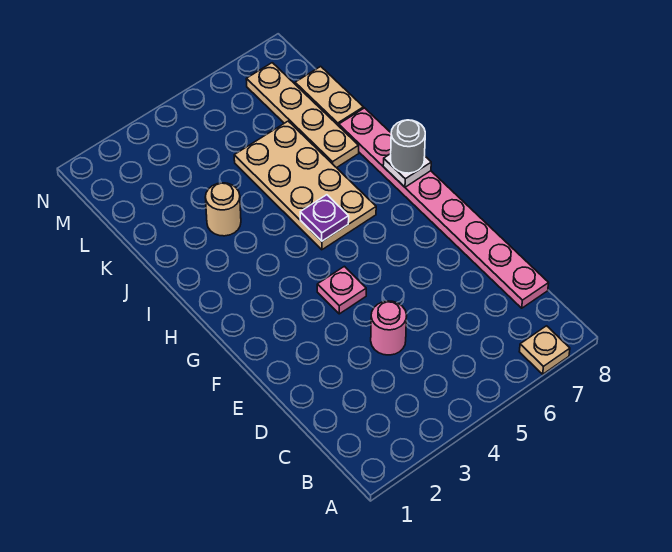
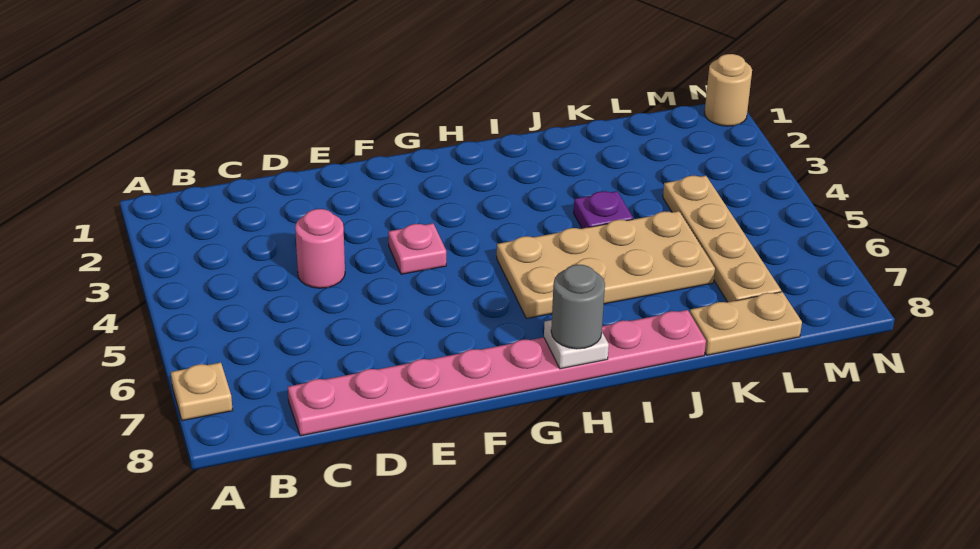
purple 1x1 plate [300,195,349,241] -> purple 1x1 plate moved to [574,191,633,228]
tan 1x1 round brick [205,183,241,236] -> tan 1x1 round brick moved to [705,54,752,126]
tan 1x4 plate [246,63,359,168] -> tan 1x4 plate turned to [663,176,781,302]

